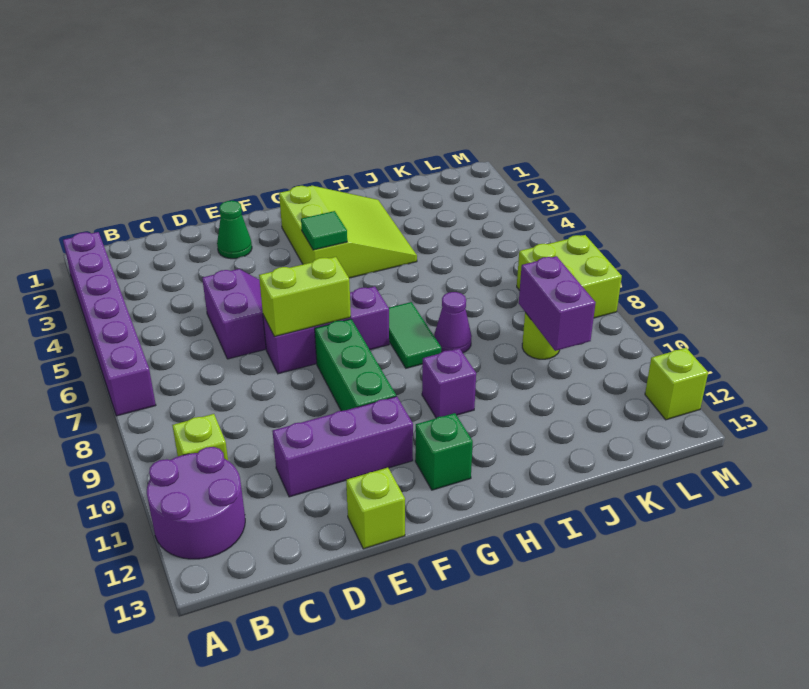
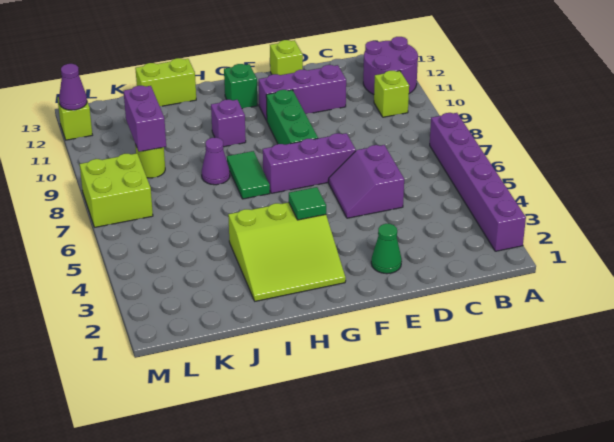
lime 1x2 brick [259,257,351,336] -> lime 1x2 brick moved to [135,58,196,106]
lime 3x3 slope [279,186,417,278] -> lime 3x3 slope turned to [228,202,346,301]
none -> purple 1x1 cone [59,64,87,110]

